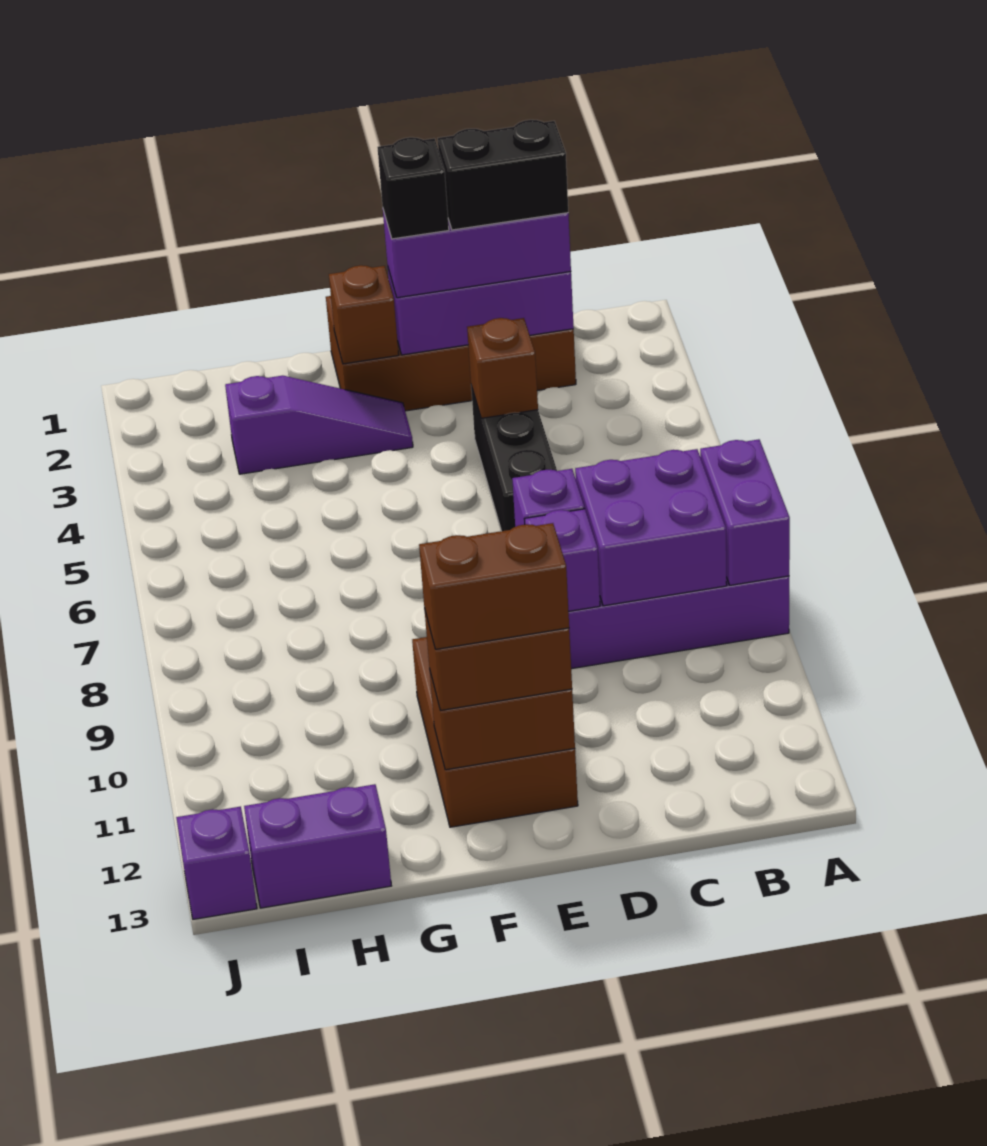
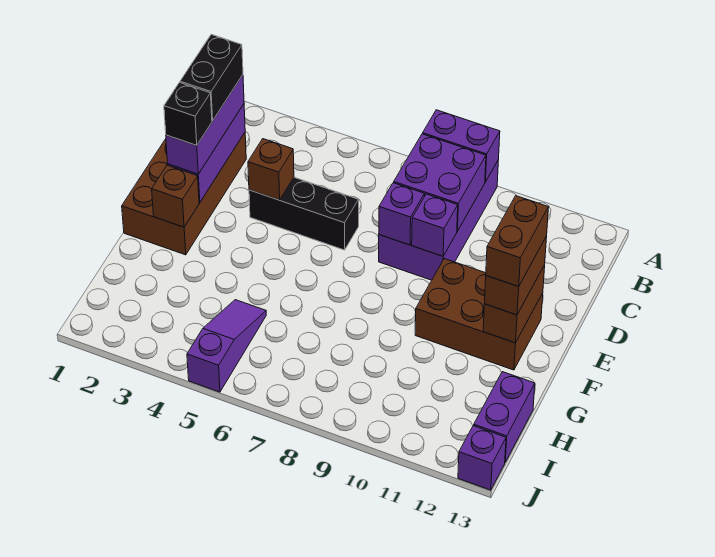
purple 1x3 slope [225,376,413,474] -> purple 1x3 slope moved to [187,300,266,392]

